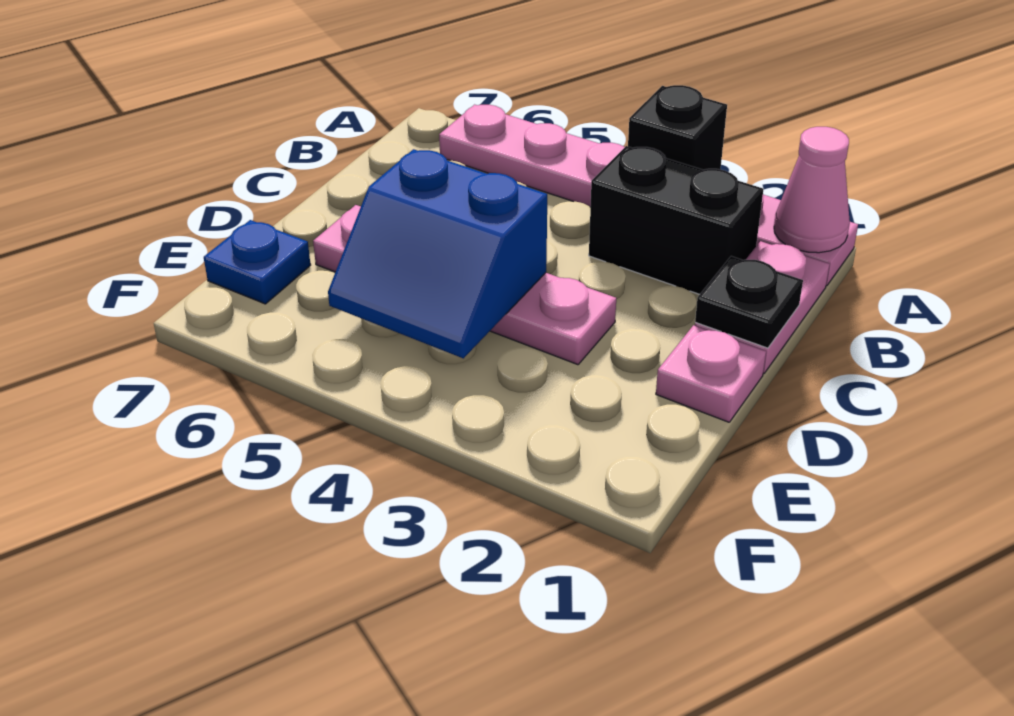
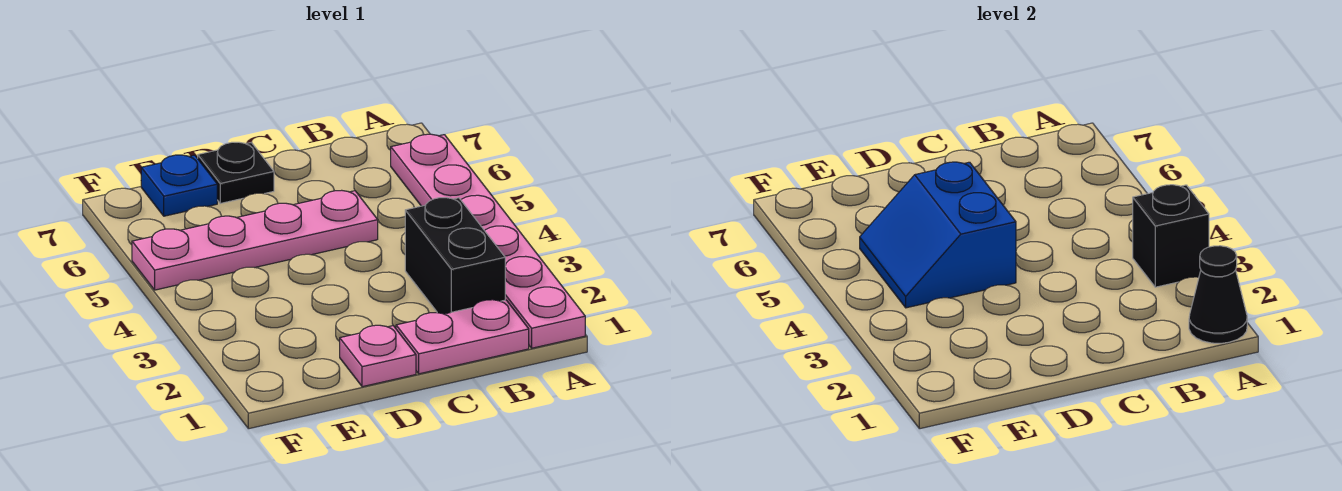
pink 1x1 cone [774,127,850,253] -> black 1x1 cone [1189,246,1247,343]
black 1x1 plate [695,256,803,348] -> black 1x1 plate moved to [198,142,274,203]
pink 1x4 plate [313,205,616,365] -> pink 1x4 plate turned to [132,190,378,290]

